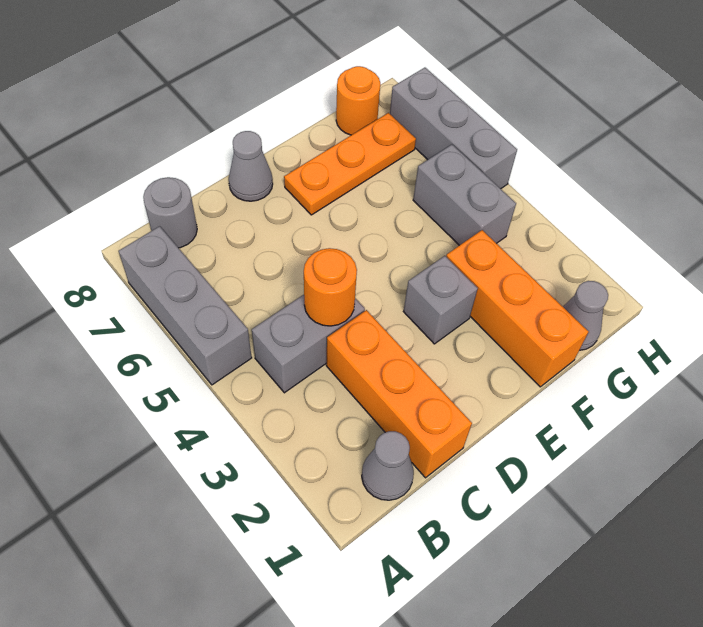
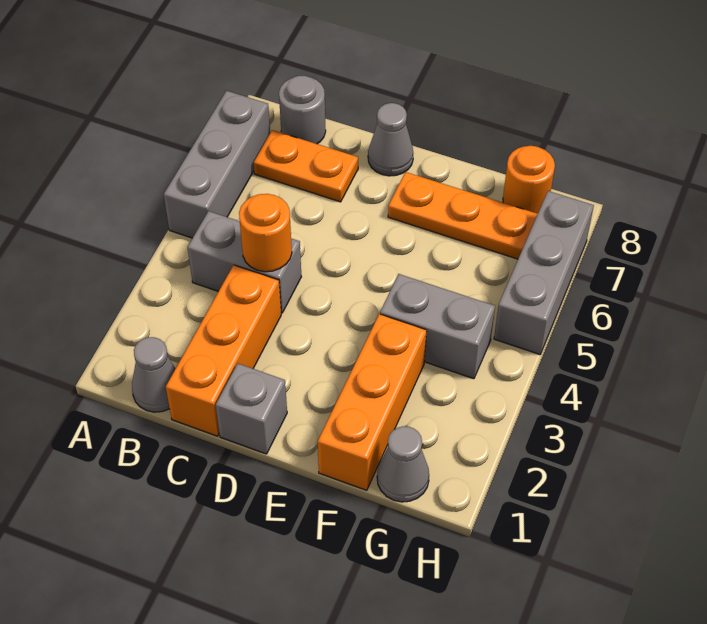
none -> orange 1x2 plate [254,130,358,202]
grey 1x1 brick [404,256,478,344] -> grey 1x1 brick moved to [216,364,287,454]
grey 1x2 brick [413,145,516,245] -> grey 1x2 brick turned to [380,274,495,379]

